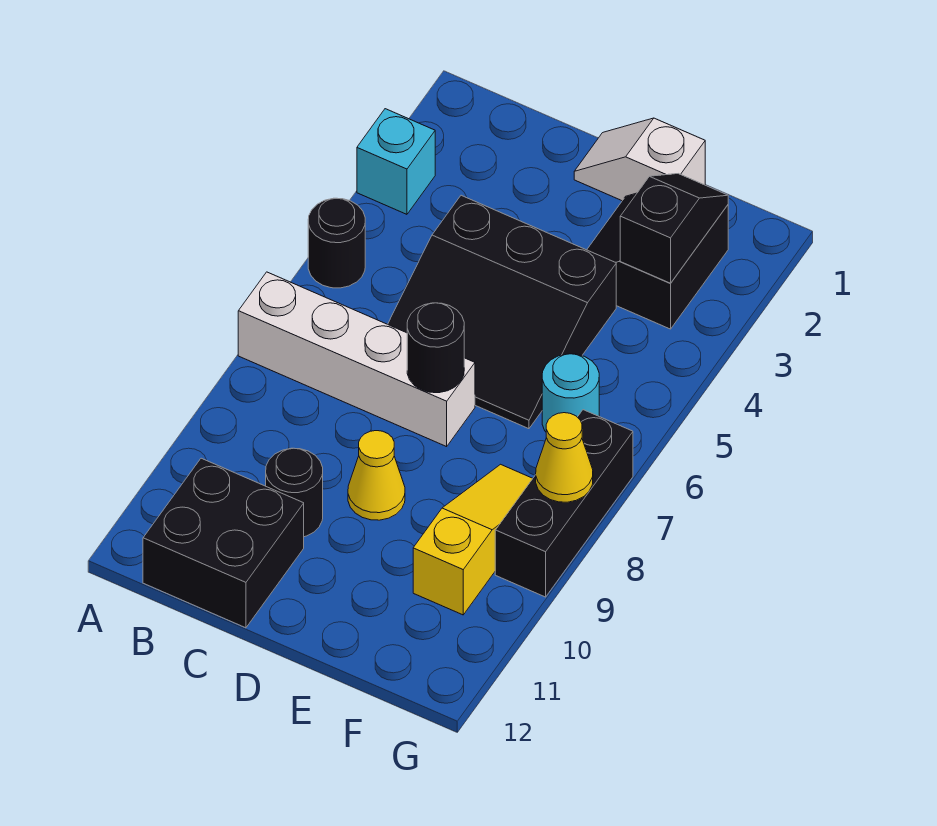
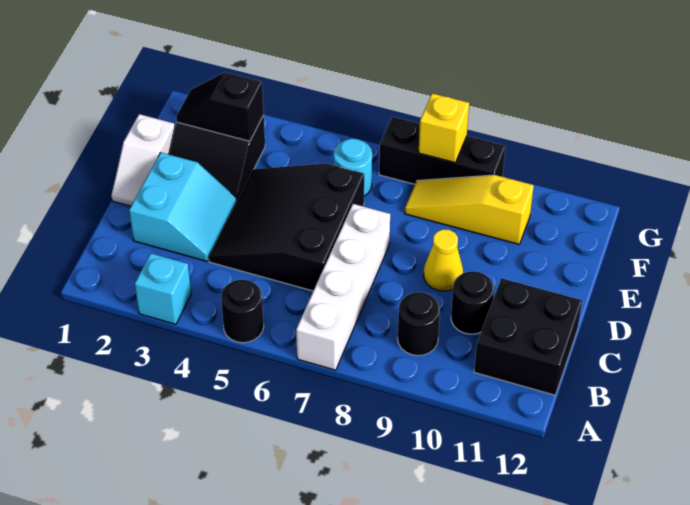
none -> cyan 2x2 slope [129,153,237,262]
black 3x3 slope [388,195,616,429] -> black 3x3 slope turned to [209,164,364,291]
black 1x1 round brick [407,303,464,393] -> black 1x1 round brick moved to [398,292,440,356]
yellow 1x1 cone [536,413,593,502] -> yellow 1x1 brick [419,93,469,163]

